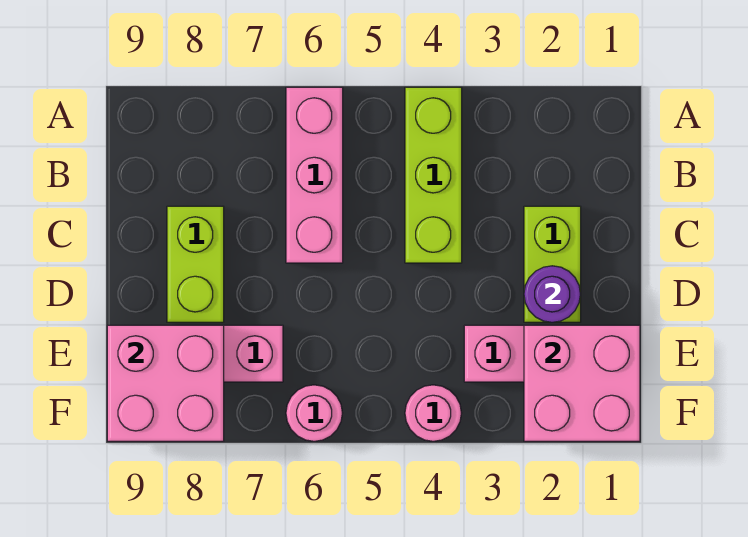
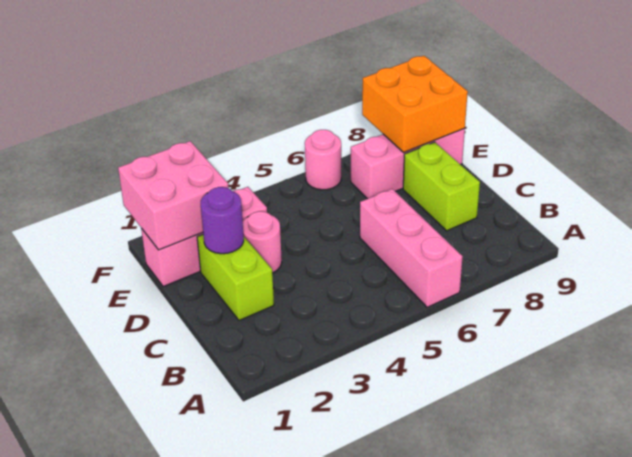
lime 1x3 brick [405,87,462,263] -> none
pink 2x2 brick [107,325,224,441] -> orange 2x2 brick [362,56,468,153]
pink 1x1 round brick [405,385,461,441] -> pink 1x1 round brick moved to [243,211,282,273]

